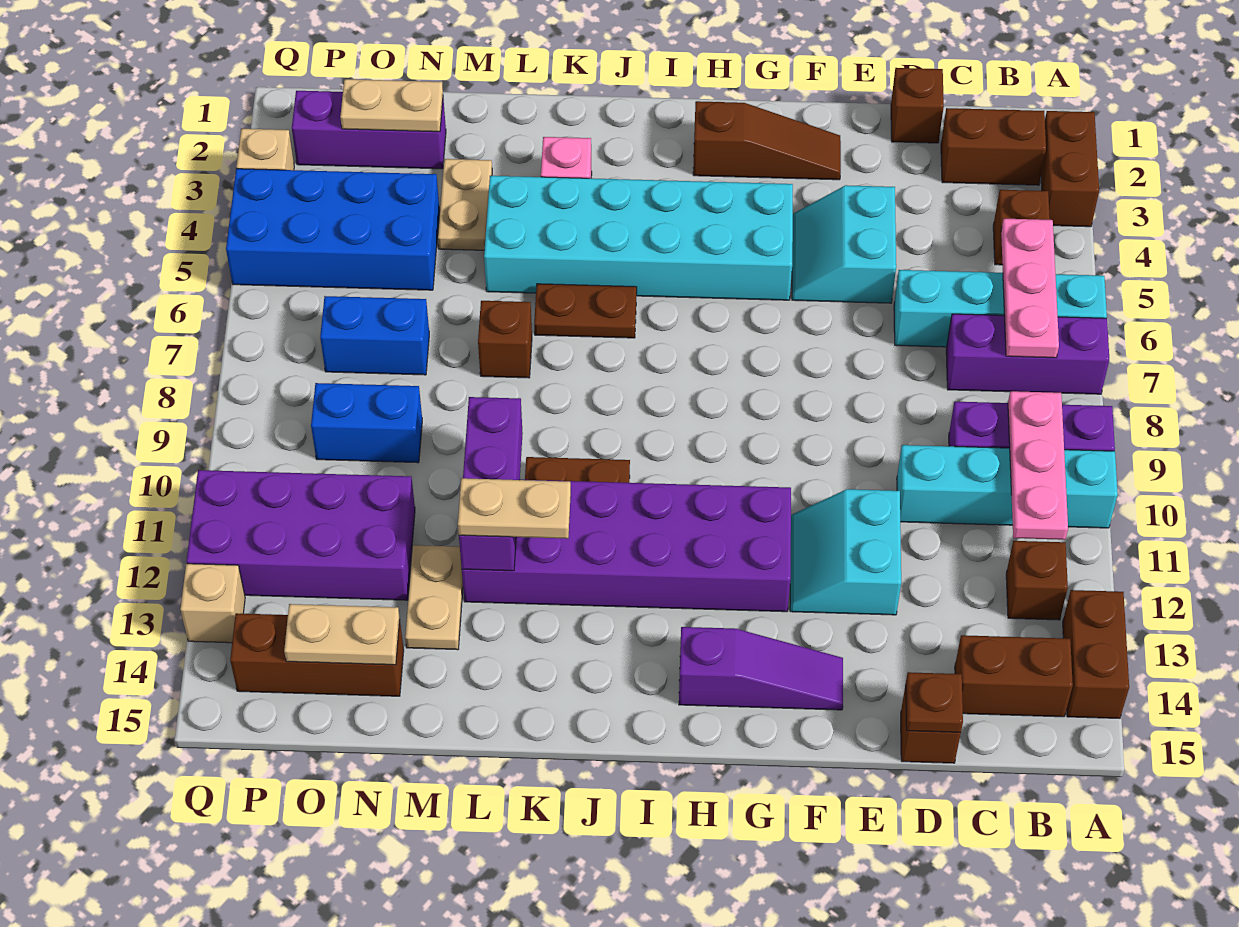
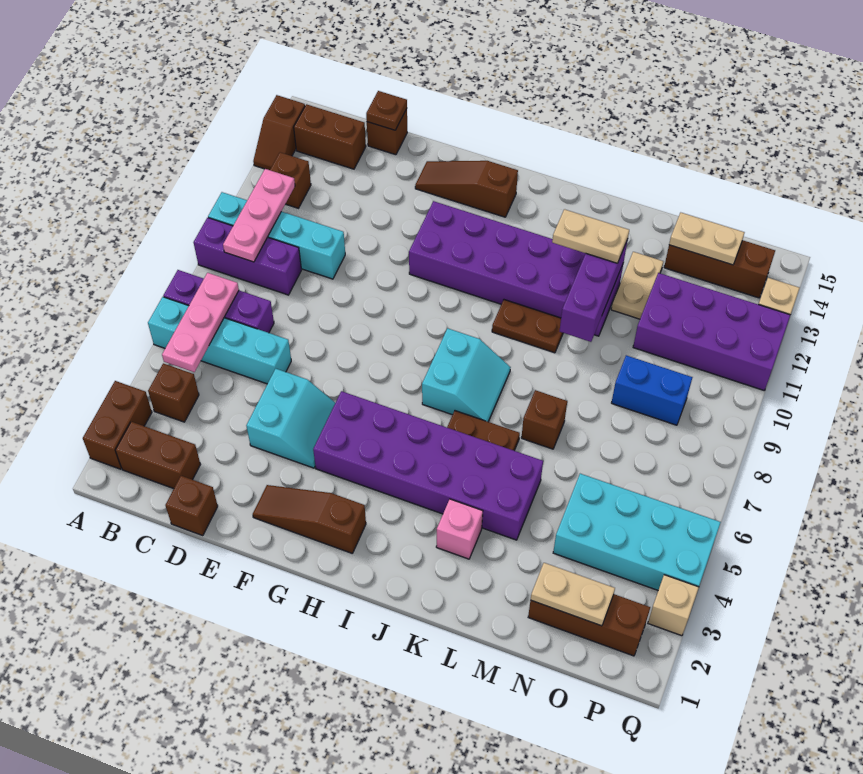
brown 1x2 brick [1063,590,1129,718] -> brown 1x2 slope [253,95,305,170]
cyan 2x2 slope [790,489,901,615] -> cyan 2x2 slope moved to [422,328,511,422]
purple 1x3 slope [679,627,843,710] -> brown 1x3 slope [415,161,518,217]
cyan 2x6 brick [484,176,793,300] -> purple 2x6 brick [313,391,543,540]
tan 1x2 plate [438,159,492,250] -> none
purple 1x3 brick [292,91,446,169] -> brown 1x3 brick [528,594,650,656]
blue 2x4 brick [226,169,440,290] -> cyan 2x4 brick [553,474,721,590]
blue 1x2 brick [320,296,429,375] -> none

